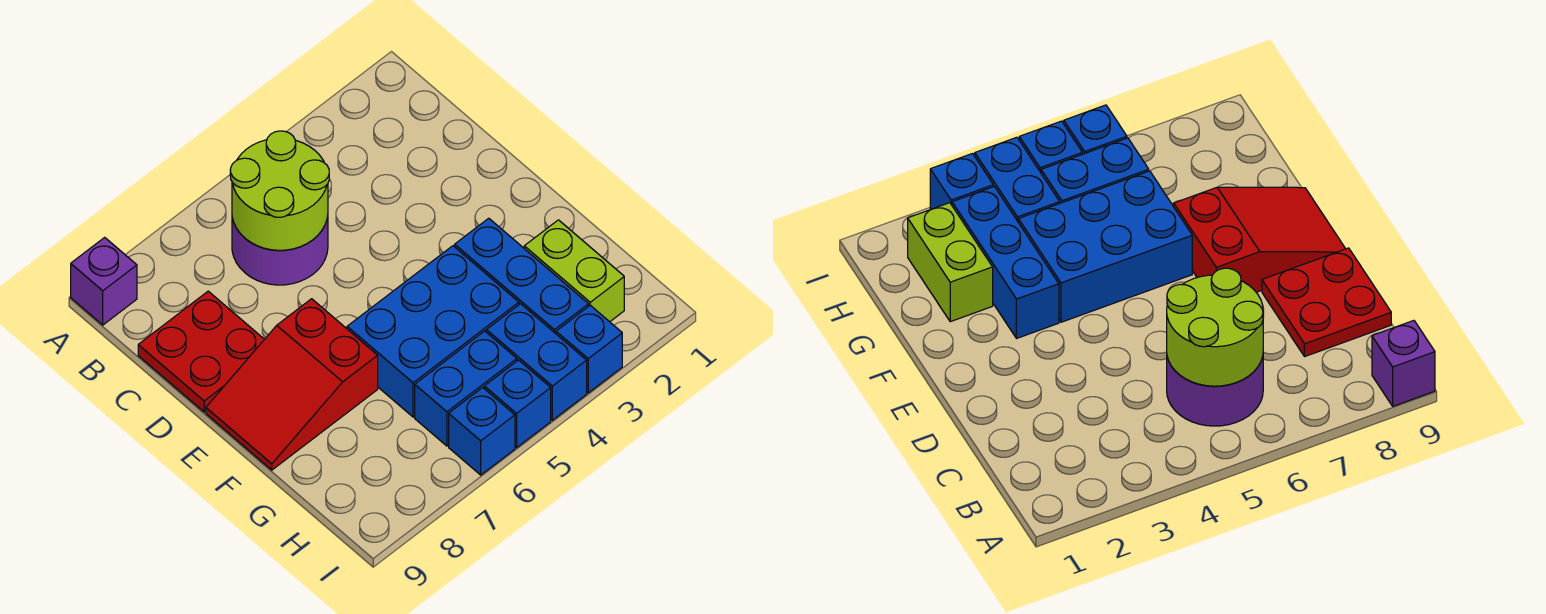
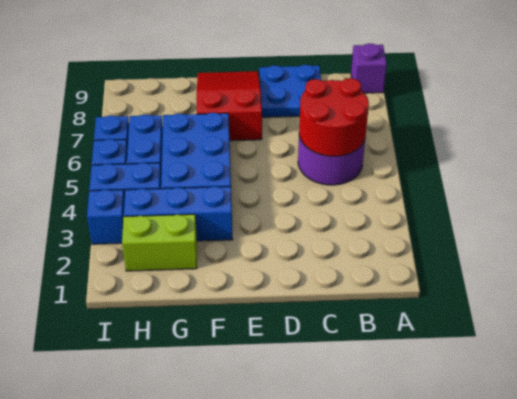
lime 2x2 round brick [230,131,329,250] -> red 2x2 round brick [299,78,369,156]
red 2x2 plate [138,291,264,412] -> blue 2x2 plate [259,65,321,117]

